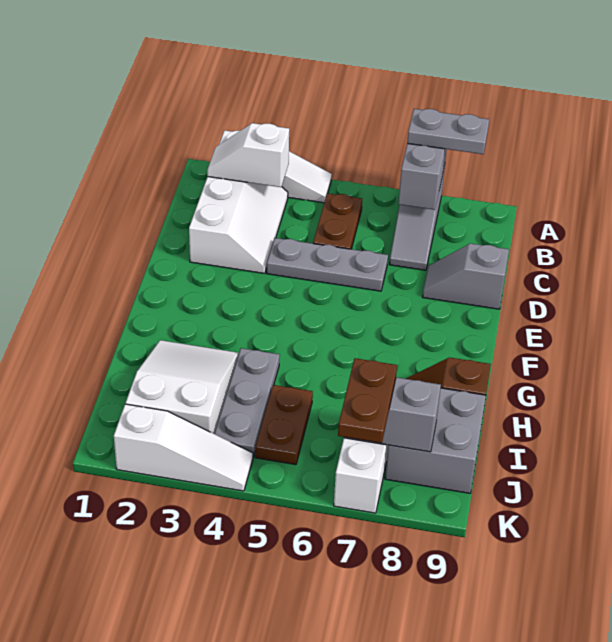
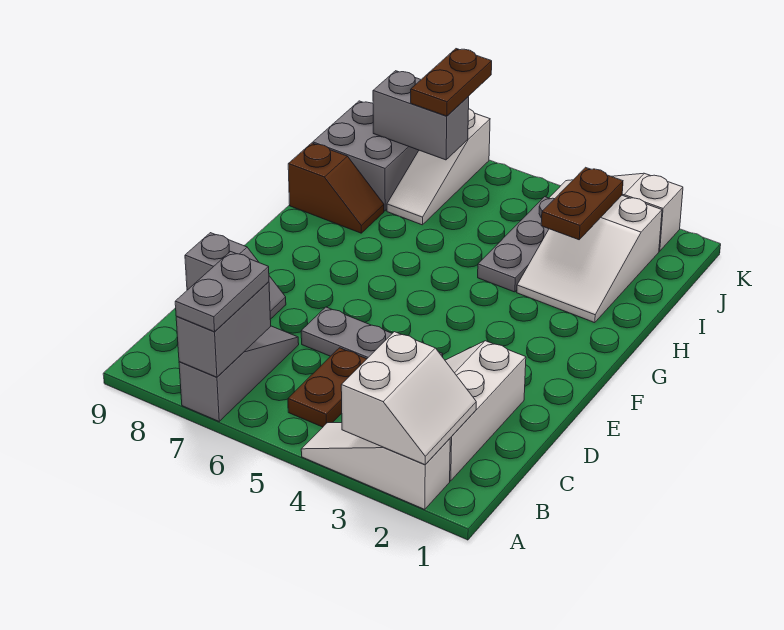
grey 1x2 plate [407,109,489,154] -> grey 1x2 plate turned to [175,252,269,332]
white 1x2 slope [207,123,289,187] -> white 2x2 slope [341,332,476,465]
brown 1x2 plate [255,385,313,465] -> brown 1x2 plate moved to [541,167,623,240]

